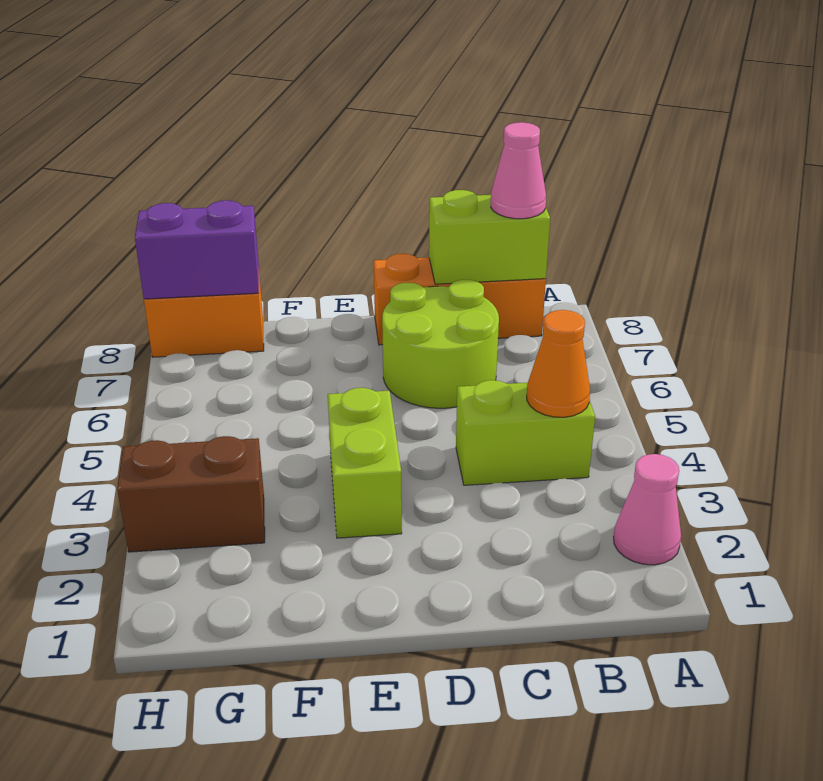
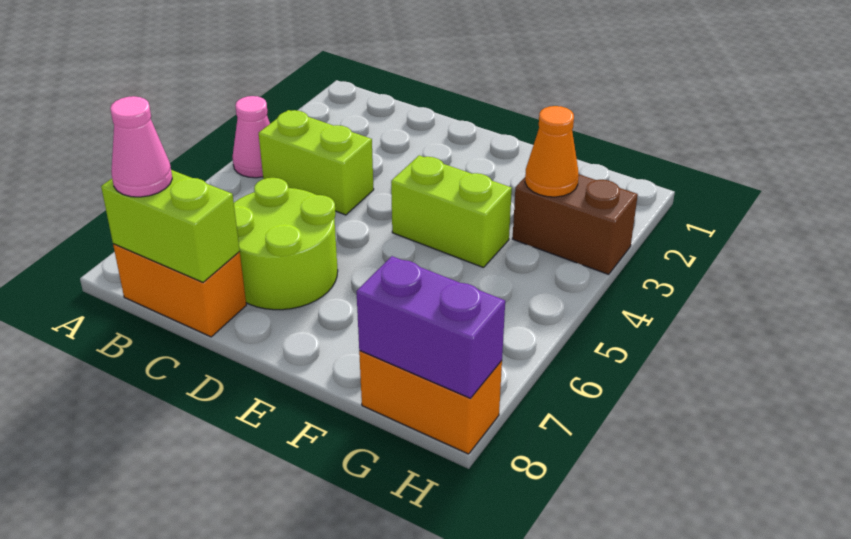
pink 1x1 cone [614,454,681,565] -> pink 1x1 cone moved to [232,96,270,178]
orange 1x1 cone [527,310,590,417] -> orange 1x1 cone moved to [525,106,579,197]
orange 1x3 brick [374,254,546,345] -> orange 1x2 brick [113,244,246,337]
lime 1x2 brick [328,388,402,538] -> lime 1x2 brick turned to [391,155,512,268]

